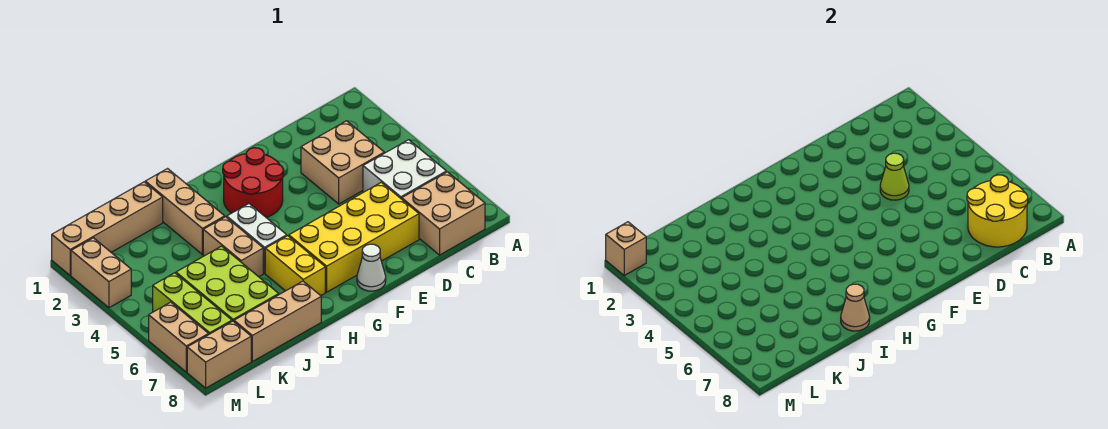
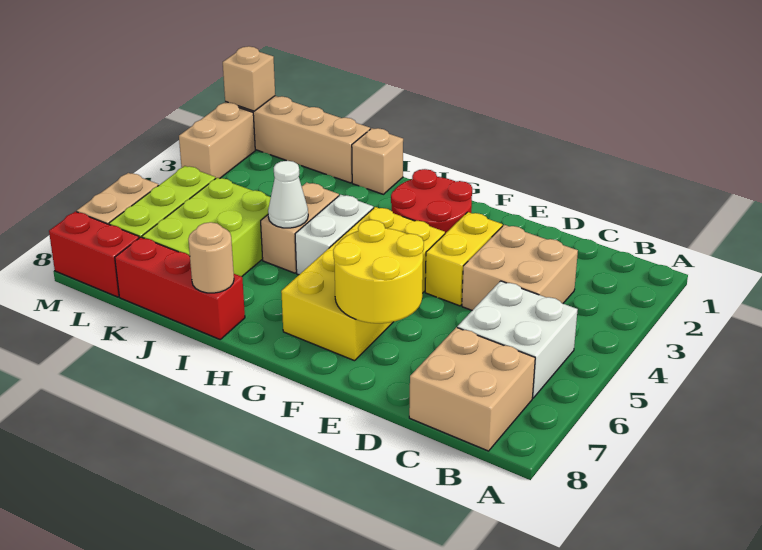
yellow 2x2 round brick [967,175,1028,247] -> yellow 2x2 round brick moved to [333,220,424,323]
lime 1x1 cone [880,153,909,200] -> none
yellow 2x4 brick [289,182,419,292] -> yellow 2x4 brick turned to [281,207,445,361]
white 1x1 cone [357,244,386,291] -> white 1x1 cone moved to [268,161,308,228]
yellow 1x2 brick [265,236,325,296] -> yellow 1x2 brick moved to [425,212,503,306]
tan 1x3 brick [145,169,225,255] -> tan 1x1 brick [352,128,403,194]
tan 1x3 brick [234,281,321,362] -> red 1x3 brick [115,237,245,339]
tan 1x1 cone [841,284,870,331] -> tan 1x1 round brick [188,222,234,293]
tan 1x2 brick [187,321,251,388] -> red 1x2 brick [49,211,139,297]

